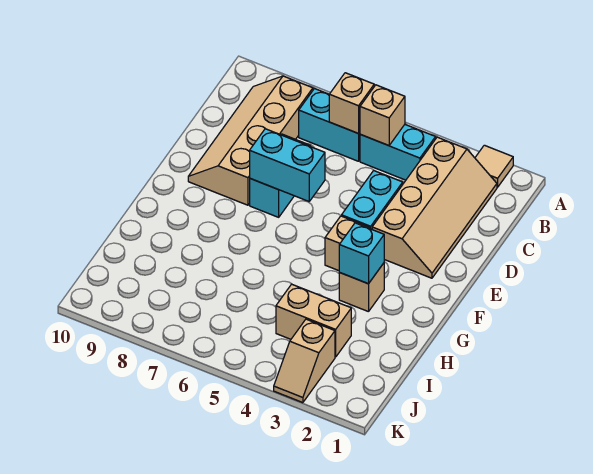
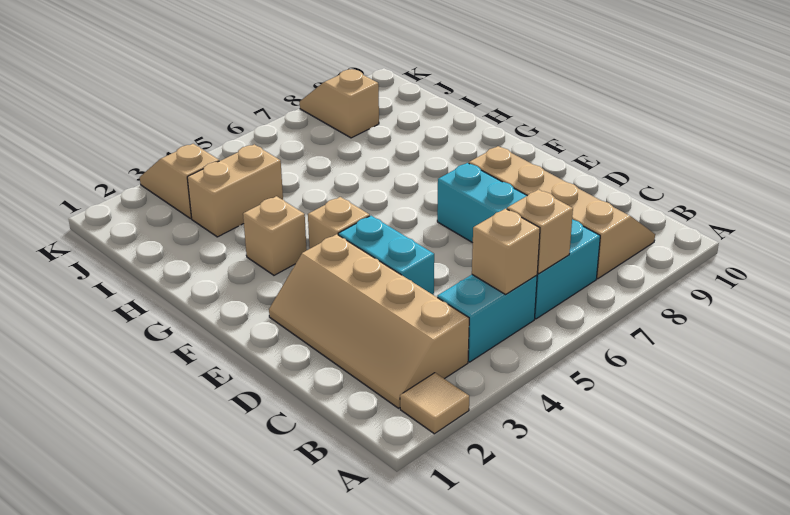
cyan 1x2 brick [250,129,325,201] -> none
cyan 1x1 brick [339,223,384,284] -> none
none -> tan 1x2 slope [300,69,379,138]

